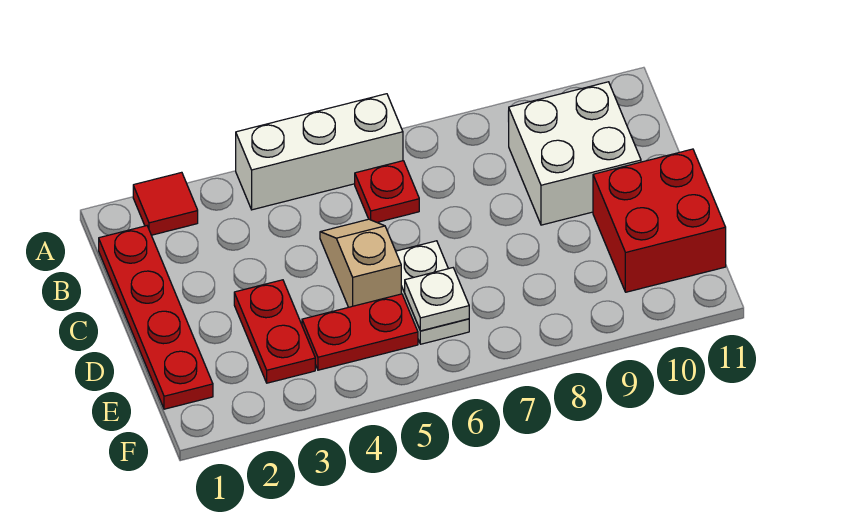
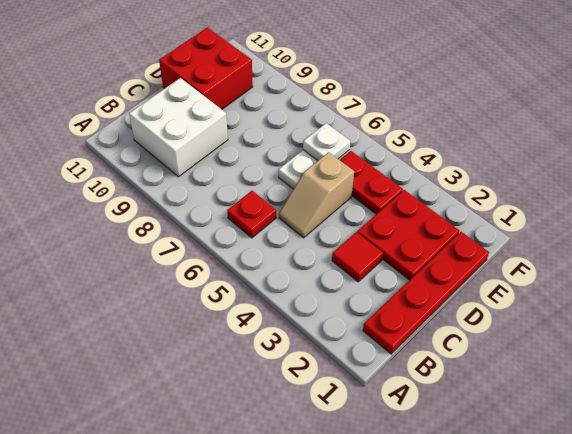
red 1x1 tile [133,172,198,235] -> red 1x1 tile moved to [332,232,383,282]
white 1x3 brick [236,94,403,210] -> none
red 1x2 plate [234,280,315,383] -> red 2x2 plate [357,190,459,280]

